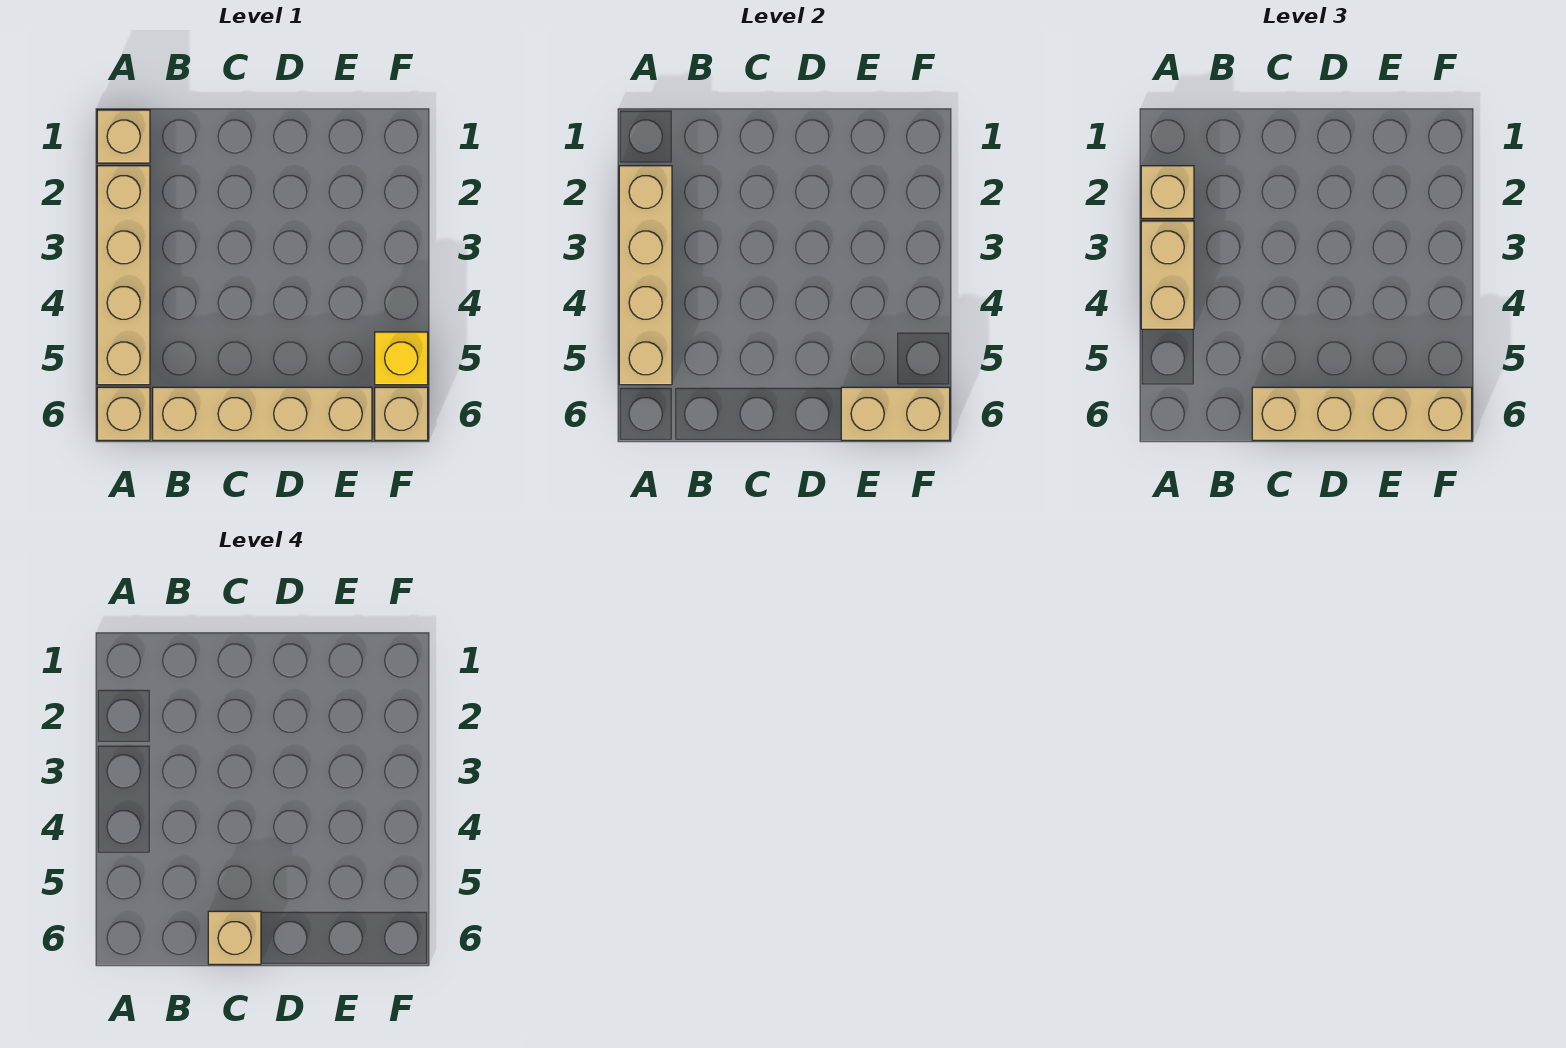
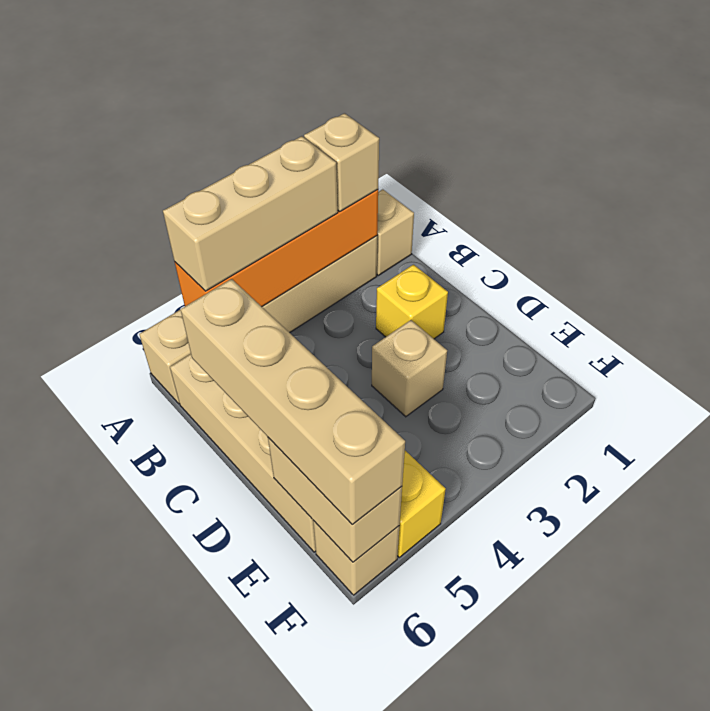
tan 1x4 brick [619,166,672,385] -> orange 1x4 brick [175,190,378,307]
tan 1x2 brick [1141,221,1194,329] -> tan 1x3 brick [163,136,338,291]
none -> yellow 1x1 brick [376,265,448,339]
tan 1x1 brick [208,911,261,964] -> tan 1x1 brick moved to [372,320,447,417]

